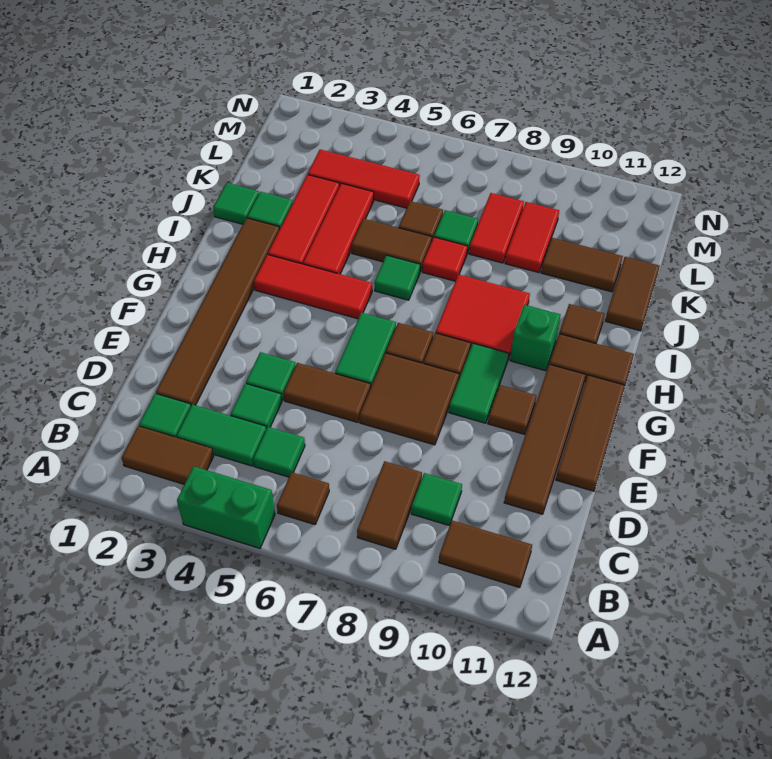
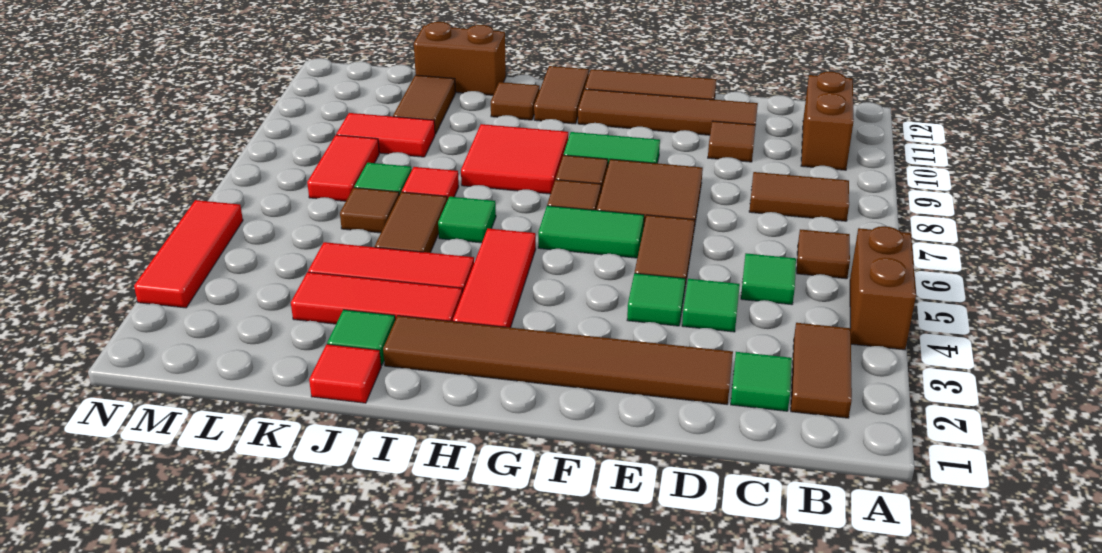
green 1x2 brick [177,466,275,548] -> brown 1x2 brick [850,226,916,350]
brown 1x2 tile [439,521,532,588] -> brown 1x2 brick [801,72,854,170]
green 1x2 tile [177,404,266,466] -> none
green 1x1 tile [411,473,462,526] -> none
brown 1x1 tile [488,385,536,434] -> brown 1x1 tile moved to [708,121,756,162]
green 1x1 brick [510,305,560,371] -> none
green 1x1 tile [213,183,259,224] -> red 1x1 tile [309,344,381,403]
brown 1x2 tile [605,257,660,331] -> brown 1x2 brick [414,22,506,95]
red 1x2 tile [469,193,524,263] -> red 1x2 tile turned to [307,135,379,201]
red 1x3 tile [308,150,420,208] -> red 1x3 tile moved to [134,200,243,308]

